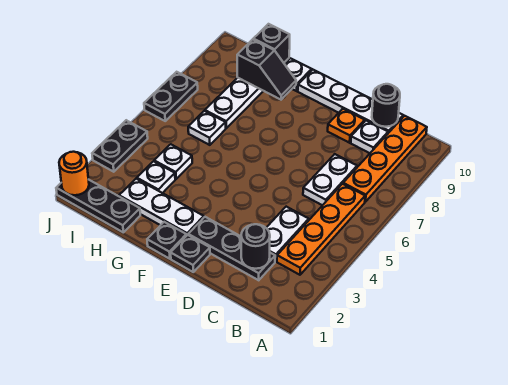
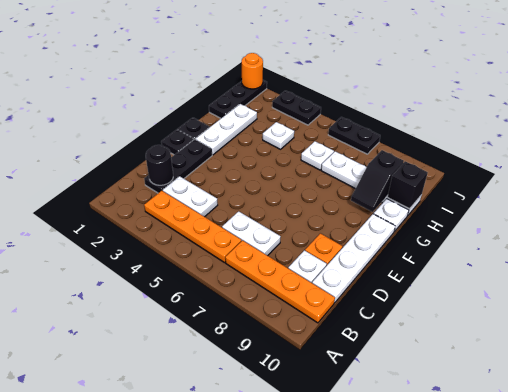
black 1x1 round brick [372,84,400,127] -> none
white 1x1 plate [137,161,175,193] -> none

